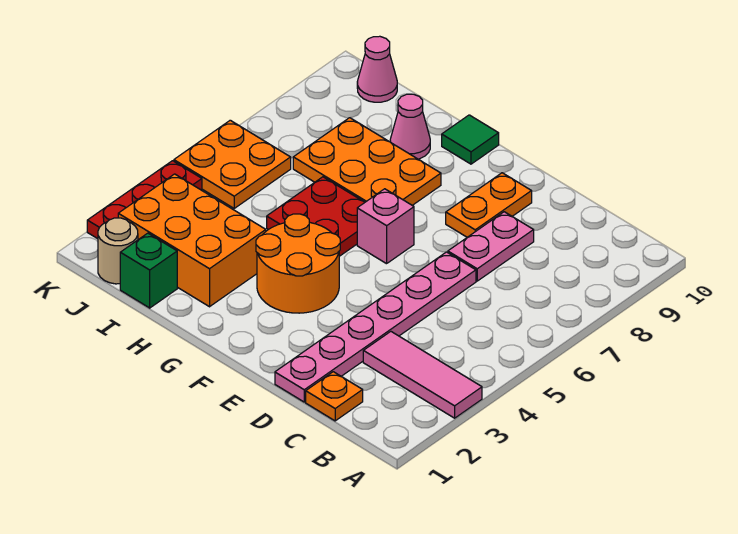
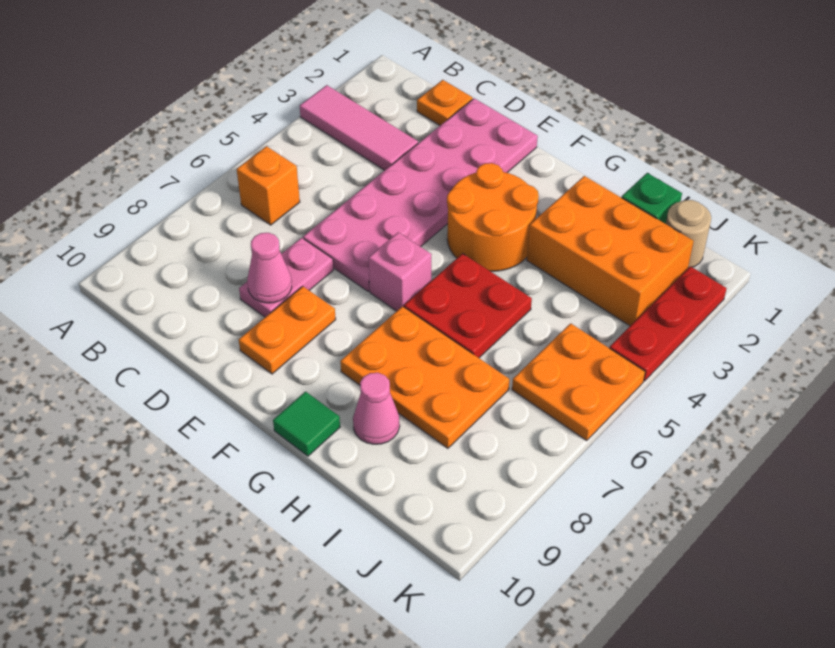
none -> orange 1x1 brick [237,146,300,225]
pink 1x6 plate [275,252,476,402] -> pink 2x6 plate [303,98,538,291]
pink 1x1 cone [357,36,397,102] -> pink 1x1 cone moved to [247,233,292,303]

